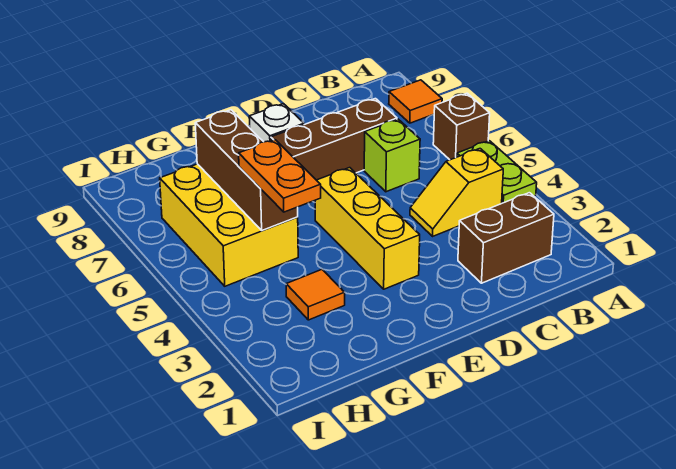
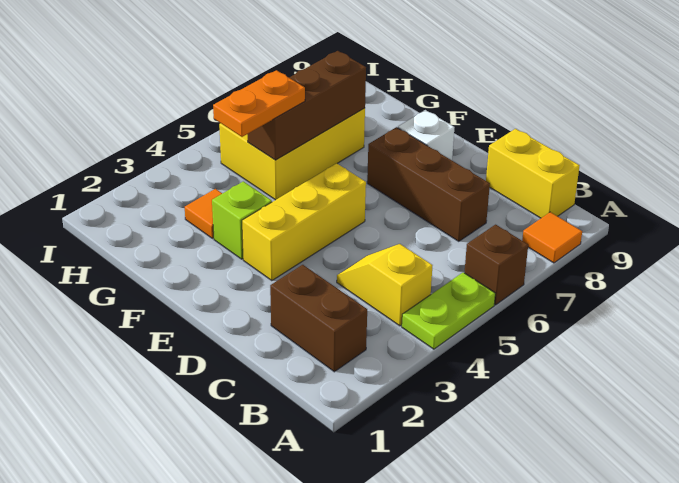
none -> yellow 1x2 brick [486,129,580,218]
lime 1x1 brick [364,119,420,192] -> lime 1x1 brick moved to [212,181,272,259]

